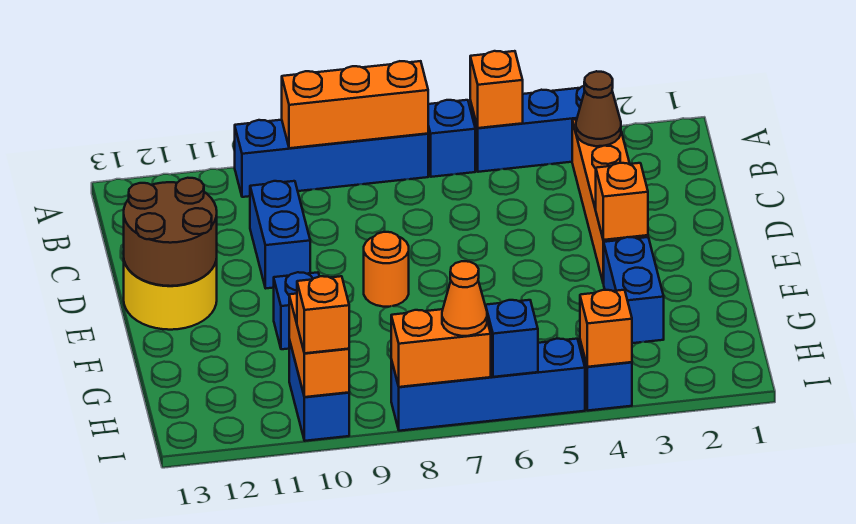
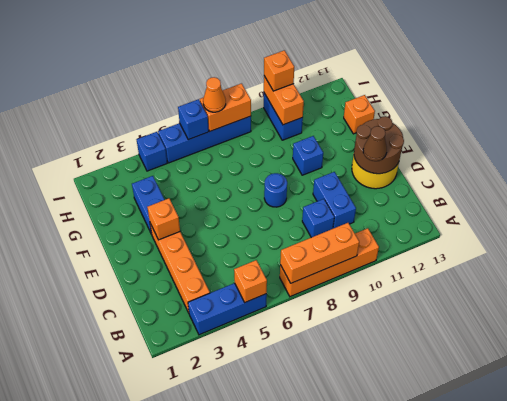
blue 1x1 brick [428,100,475,177] -> blue 1x1 brick moved to [302,199,334,238]
blue 1x4 brick [235,120,428,197] -> orange 1x4 brick [280,228,379,297]
brown 1x1 cone [576,71,621,146] -> brown 1x1 cone moved to [363,126,387,161]
orange 1x1 round brick [364,232,409,307] -> blue 1x1 round brick [264,173,287,207]
orange 1x1 brick [580,290,632,367] -> orange 1x1 brick moved to [344,95,375,134]

